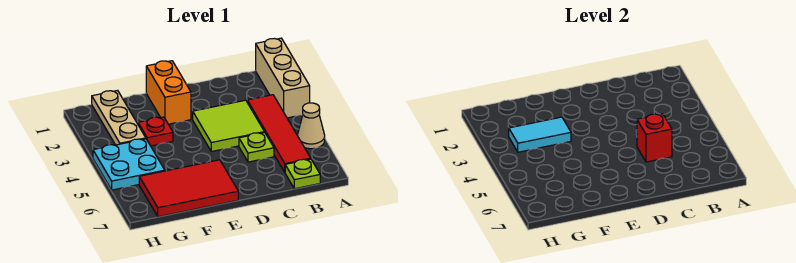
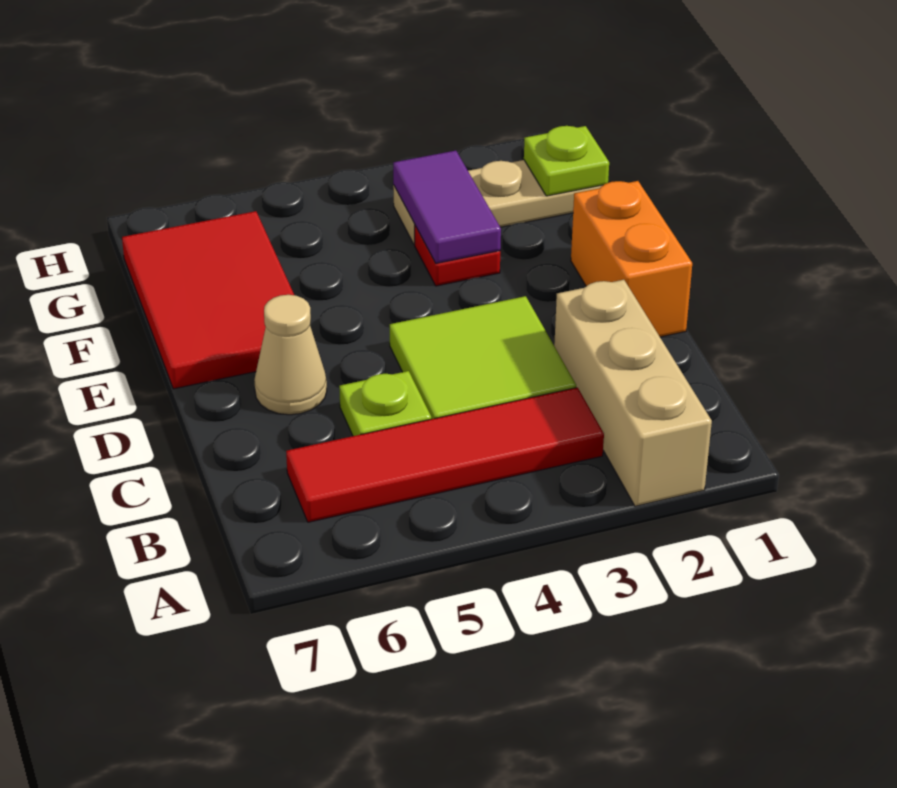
tan 1x3 brick [256,38,310,118] -> tan 1x3 brick turned to [554,280,712,506]
tan 1x1 cone [297,103,325,149] -> tan 1x1 cone moved to [254,295,327,415]
lime 1x1 plate [285,159,320,189] -> lime 1x1 plate moved to [524,126,609,196]
red 1x1 brick [637,114,672,162] -> none
orange 1x2 brick [146,61,191,124] -> orange 1x2 brick turned to [571,181,692,337]
cyan 1x2 tile [509,117,571,152] -> purple 1x2 tile [393,151,501,263]
cyan 2x2 plate [93,139,165,190] -> none

